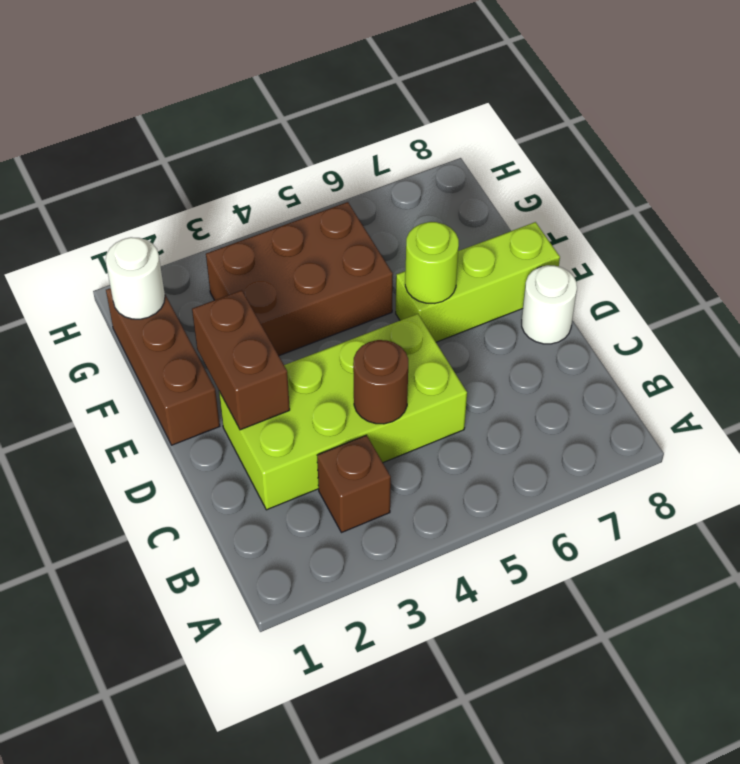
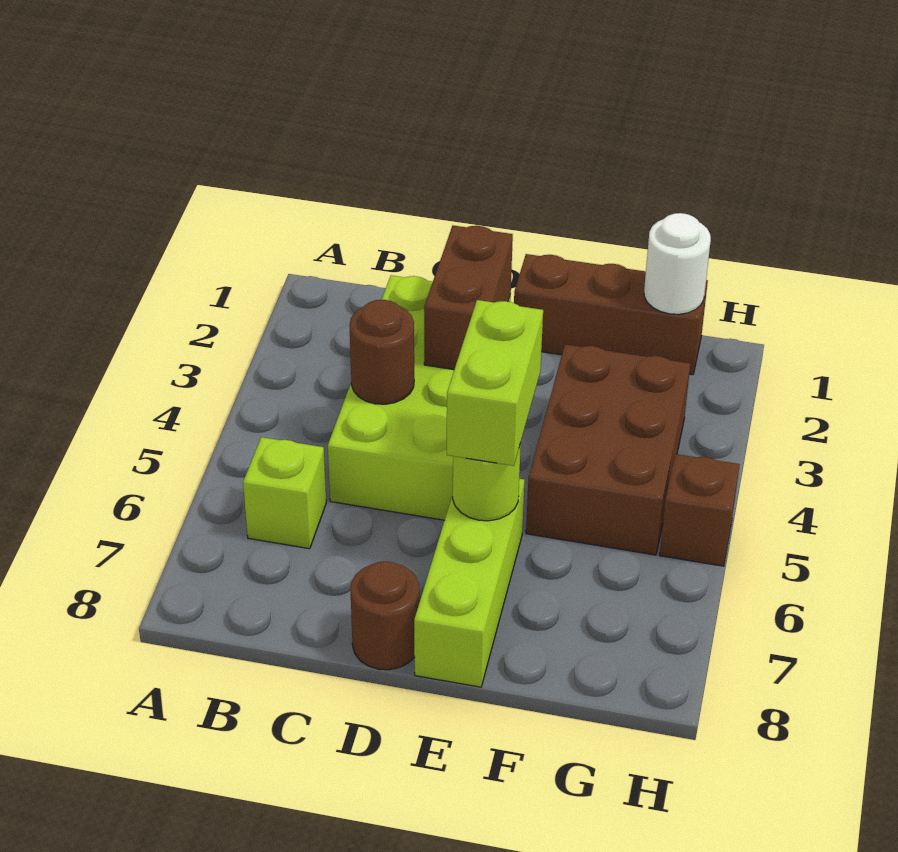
brown 1x1 brick [317,435,391,533] -> brown 1x1 brick moved to [660,454,740,566]
none -> lime 1x1 brick [243,437,326,549]
brown 1x2 brick [192,290,290,430] -> brown 1x2 brick turned to [424,225,513,370]
white 1x1 round brick [522,265,577,344] -> brown 1x1 round brick [350,561,420,670]
none -> lime 1x2 brick [447,300,543,466]

